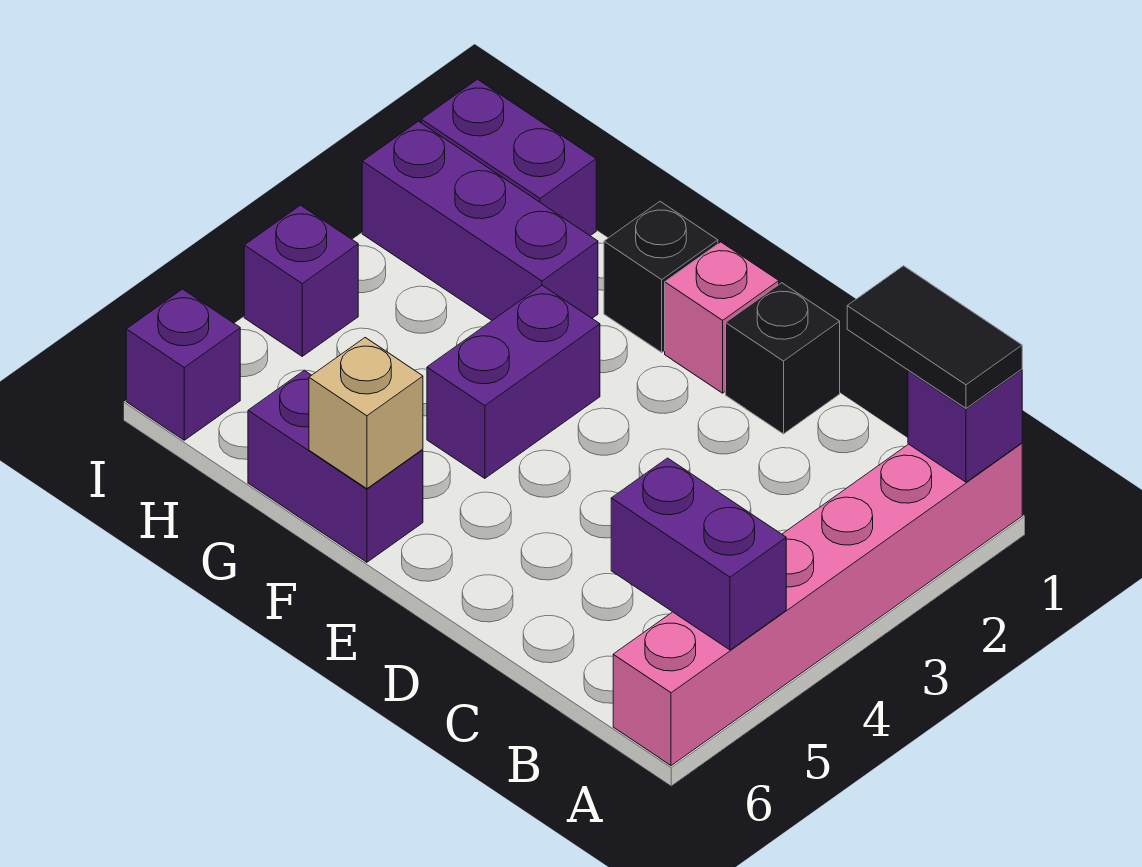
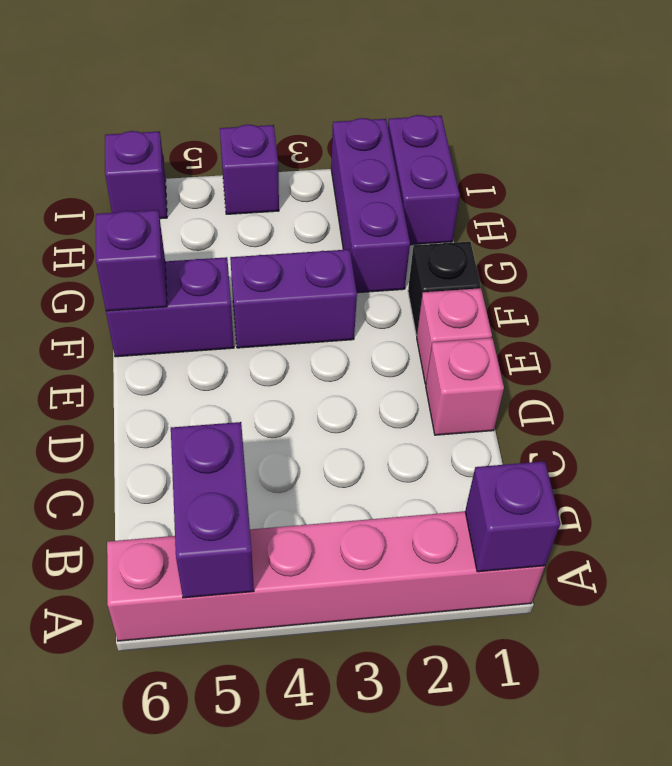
black 1x2 tile [847,266,1022,408] -> none
black 1x1 brick [726,283,840,434] -> pink 1x1 brick [426,338,504,435]
purple 1x2 brick [248,370,423,562] -> purple 1x2 brick turned to [106,257,234,357]
tan 1x1 brick [309,338,423,489] -> purple 1x1 brick [96,210,167,311]

